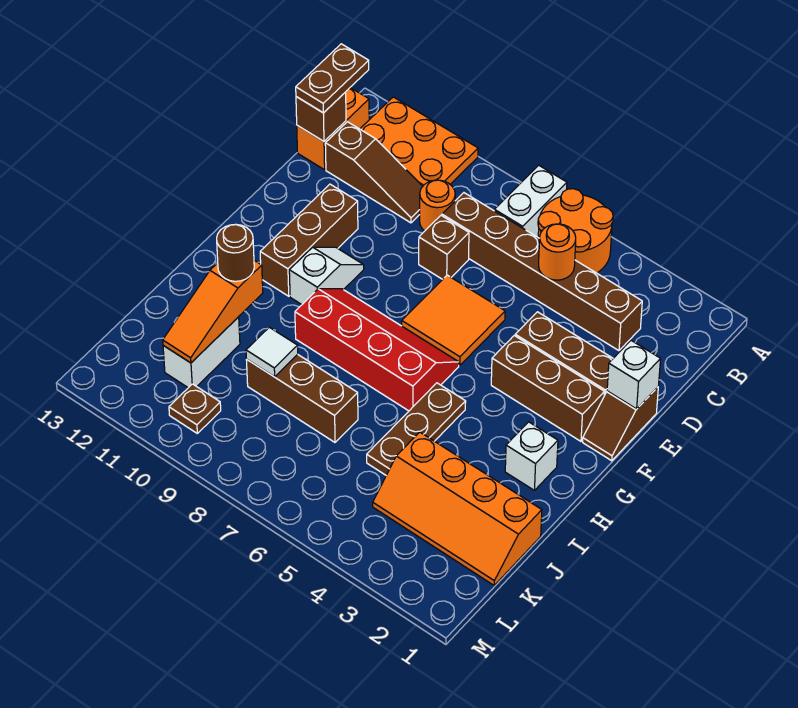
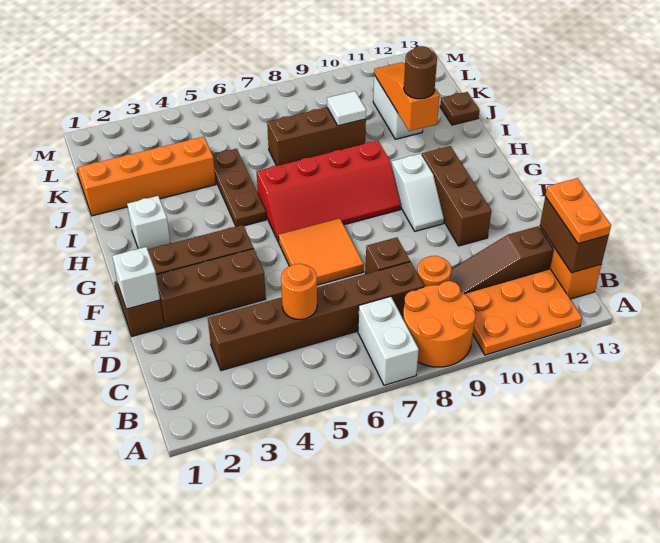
orange 2x2 round brick [538,189,613,273] -> orange 2x2 round brick moved to [403,281,476,367]
brown 1x2 plate [296,44,369,113] -> orange 1x2 plate [545,178,611,244]
brown 1x1 brick [296,92,346,141] -> brown 1x2 brick [540,197,609,273]
brown 1x1 plate [169,384,221,433] -> brown 1x1 plate moved to [440,92,479,125]

